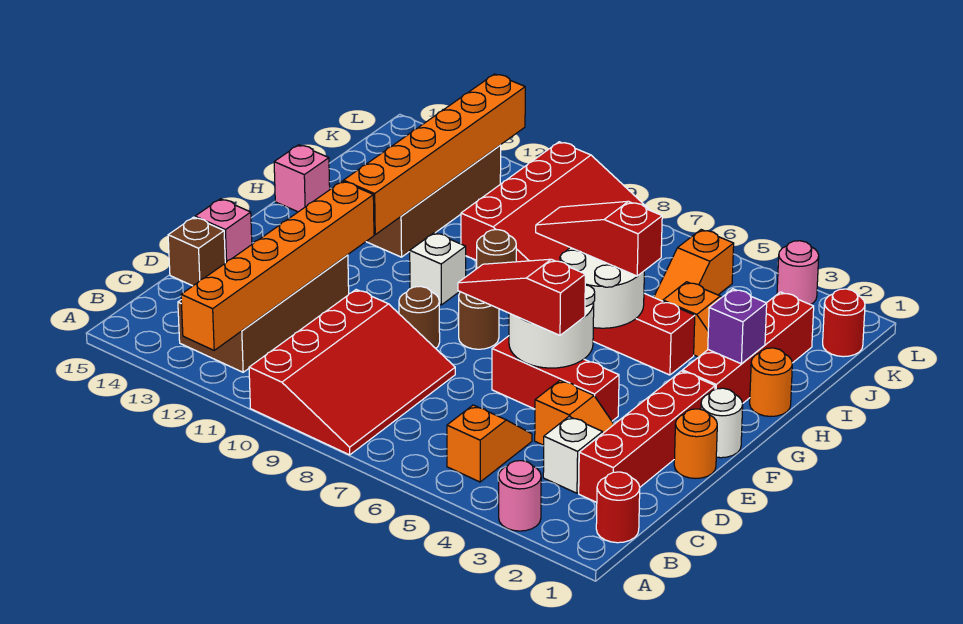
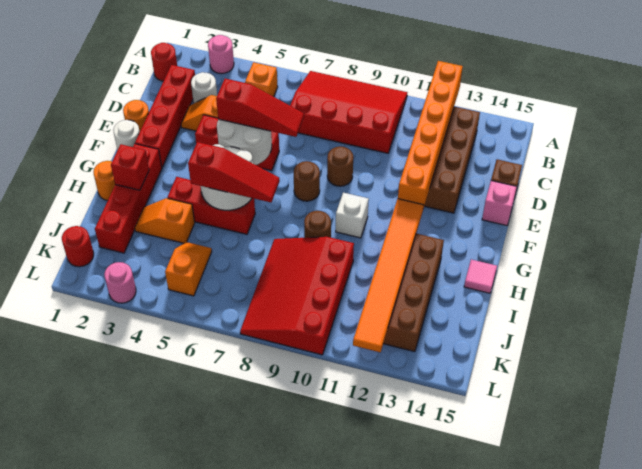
red 3x4 slope [249,290,455,455] -> red 3x4 slope turned to [290,71,407,153]
white 1x1 brick [543,417,603,493] -> white 1x1 round brick [191,72,217,103]
orange 1x6 brick [343,74,525,235] -> orange 1x6 tile [353,199,423,352]
purple 1x1 brick [708,289,767,364] -> red 1x1 brick [111,144,149,190]
pink 1x1 brick [274,145,330,212] -> pink 1x1 tile [464,260,497,293]

